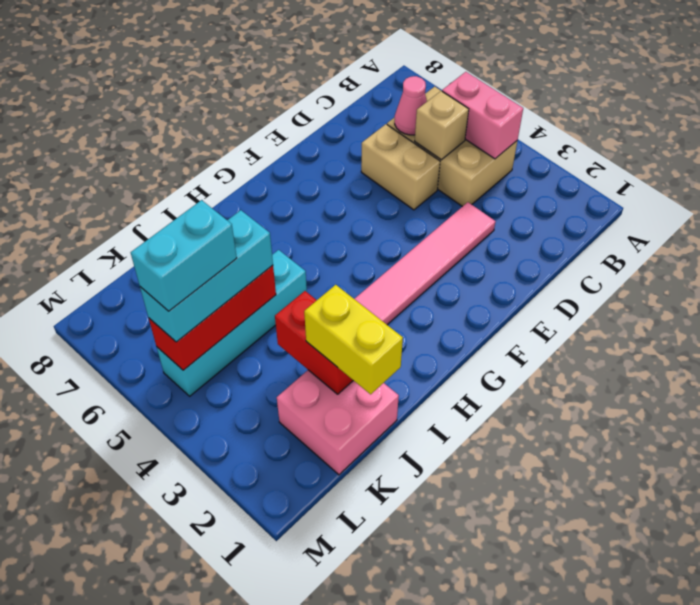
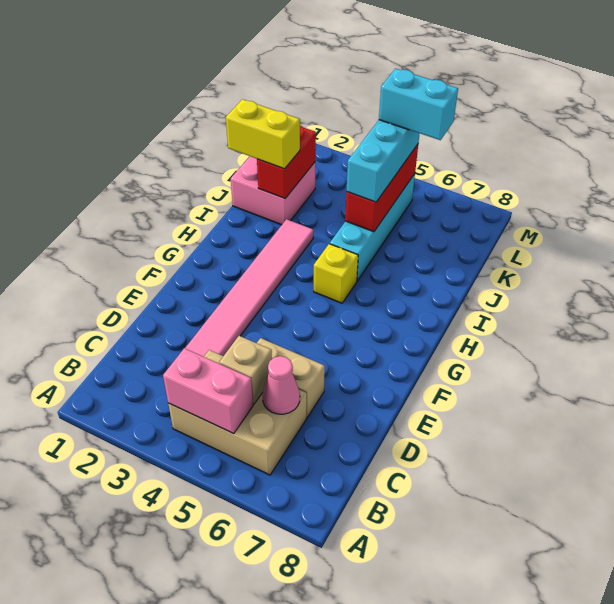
none -> yellow 1x1 brick [314,244,358,303]
red 1x2 brick [275,291,353,394] -> red 1x2 brick turned to [257,125,316,198]
cyan 1x2 brick [131,200,237,311] -> cyan 1x2 brick turned to [379,69,458,140]

